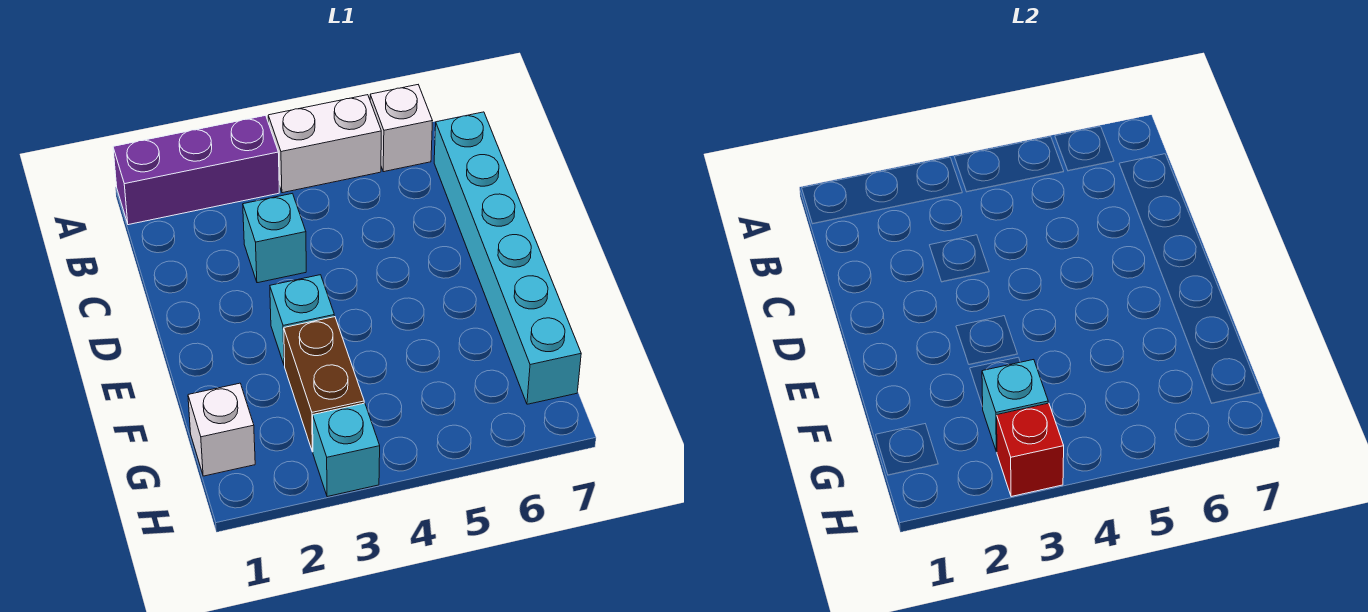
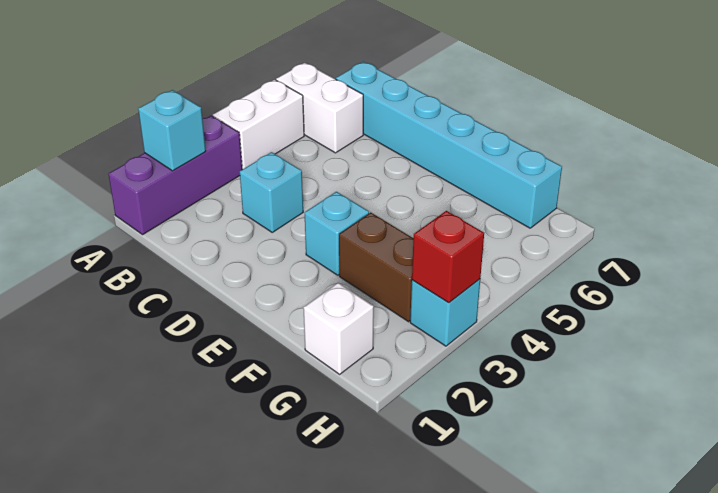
white 1x1 brick [370,85,432,172] -> white 1x2 brick [276,63,363,153]
cyan 1x1 brick [982,360,1048,452] -> cyan 1x1 brick moved to [138,90,206,171]

